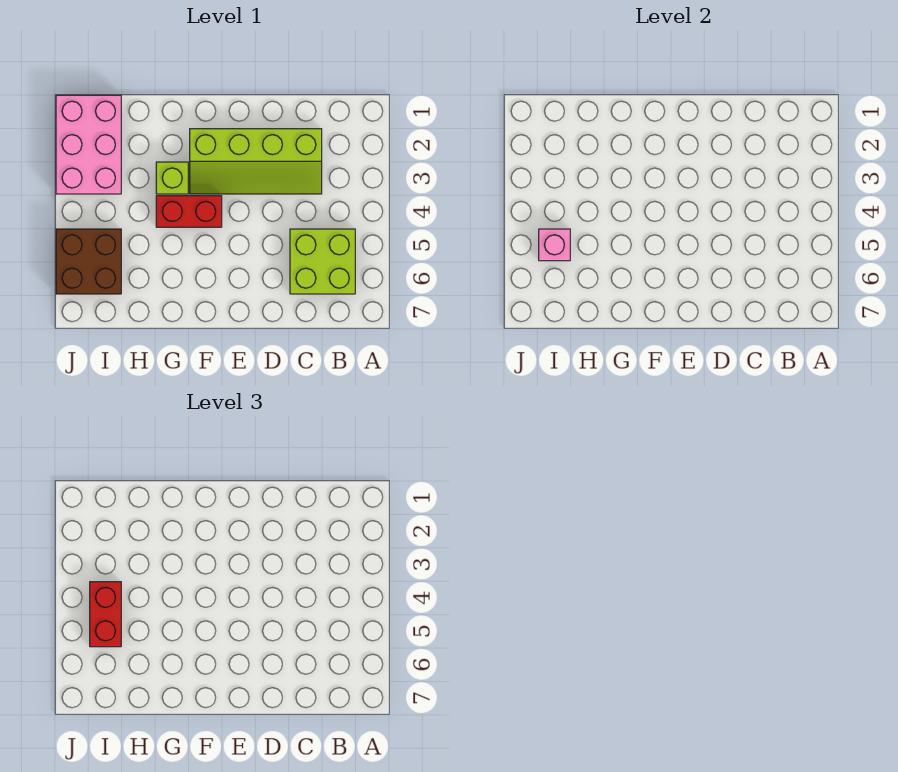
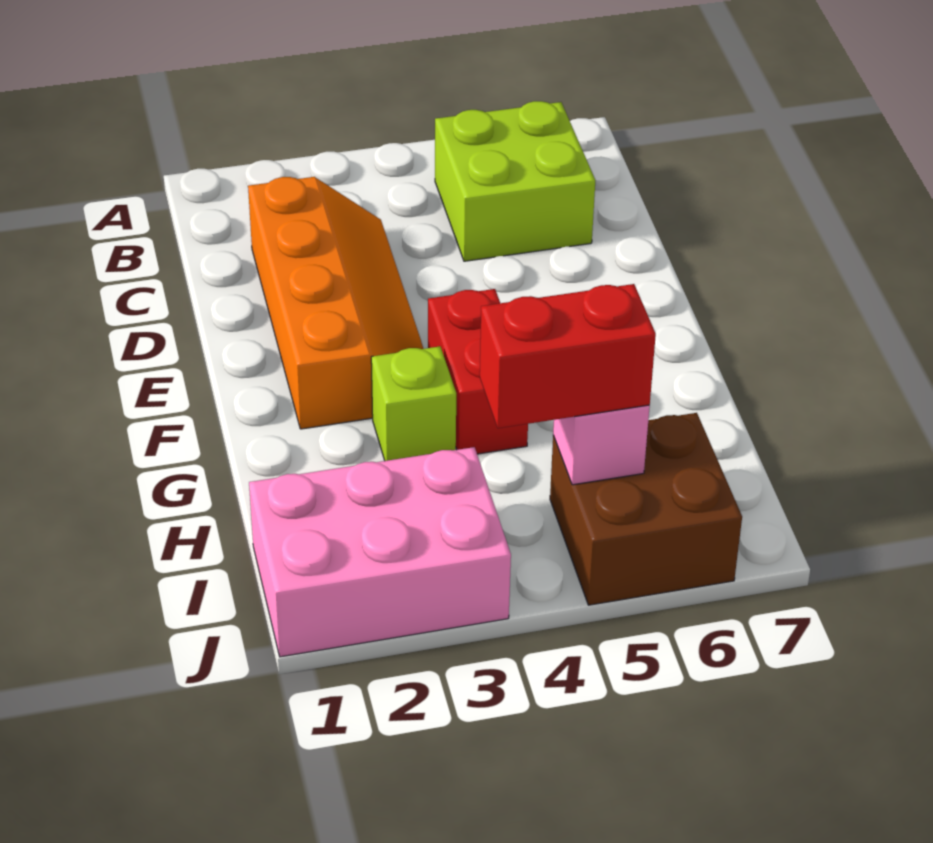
lime 2x4 slope [190,129,322,194] -> orange 2x4 slope [248,177,424,429]

